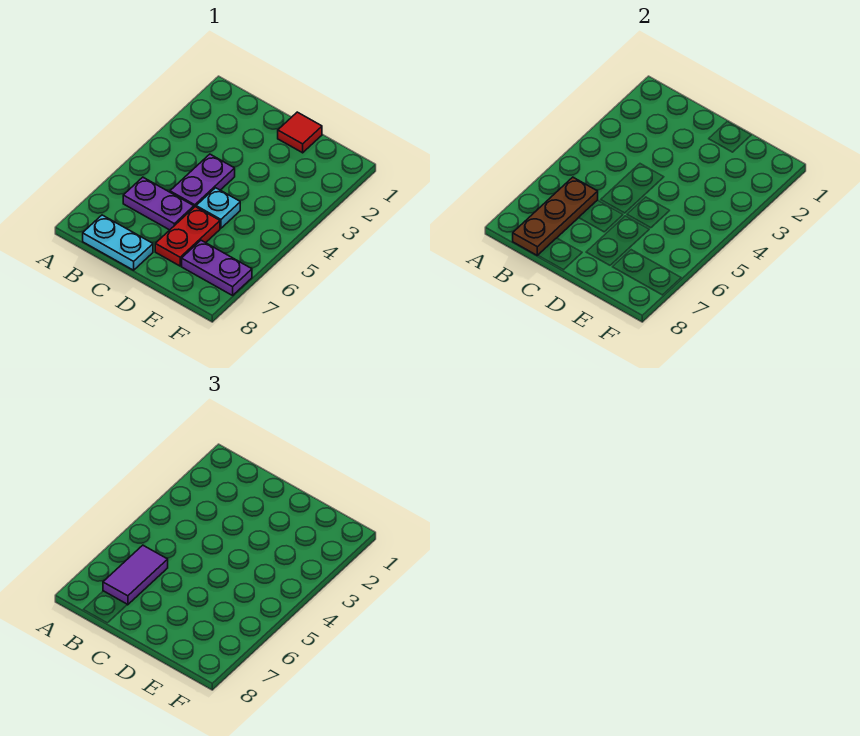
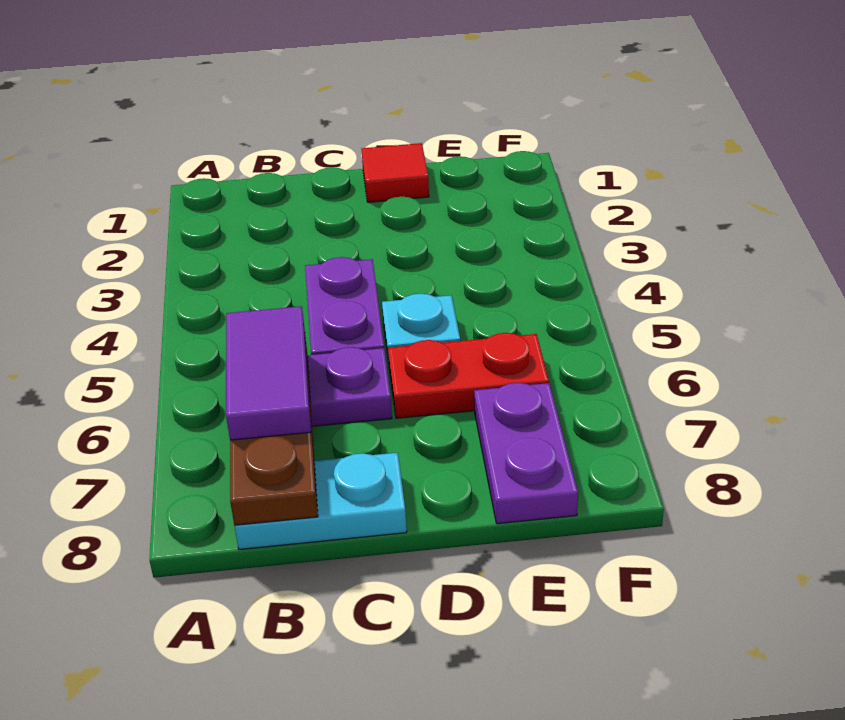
red 1x2 plate [155,207,220,266] -> red 1x2 plate turned to [388,333,549,418]
purple 1x2 plate [182,240,252,295] -> purple 1x2 plate turned to [474,383,578,524]

